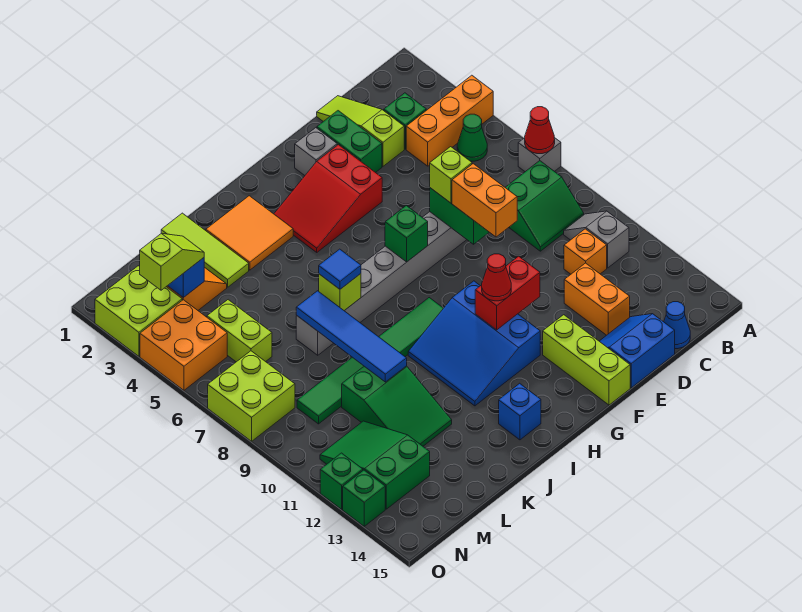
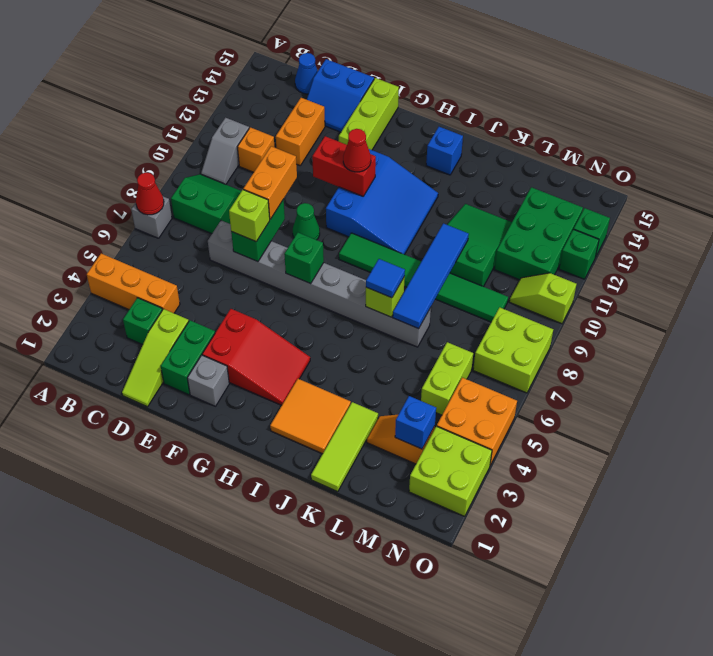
green 1x1 cone [457,114,487,161] -> green 1x1 cone moved to [293,203,320,240]
lime 1x2 slope [140,233,204,290] -> lime 1x2 slope moved to [509,273,576,324]
green 2x3 slope [320,421,430,509] -> green 2x3 brick [495,187,583,280]

